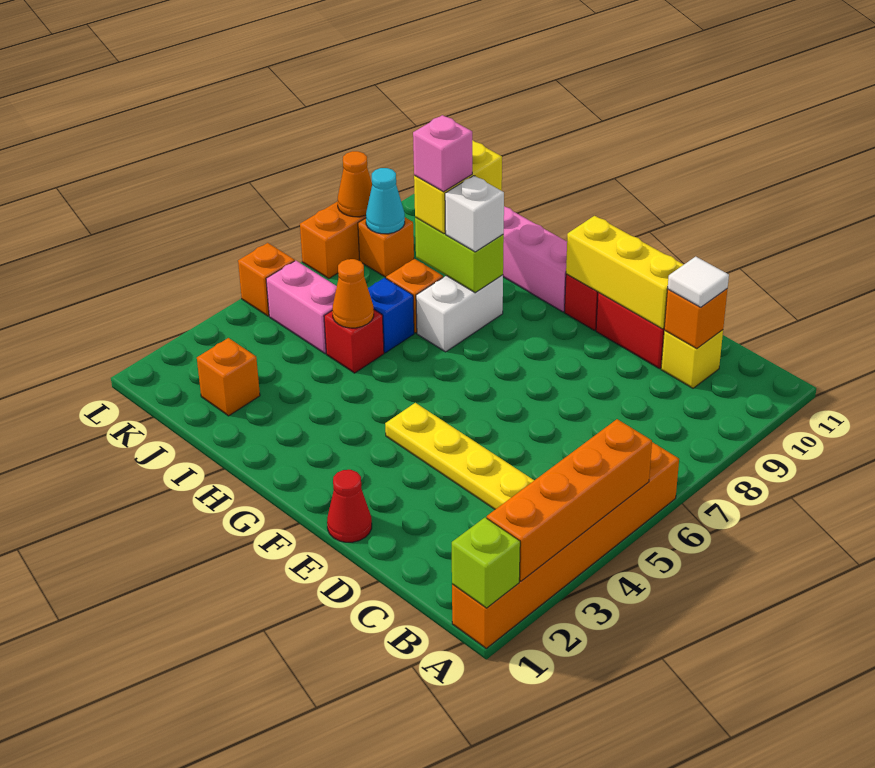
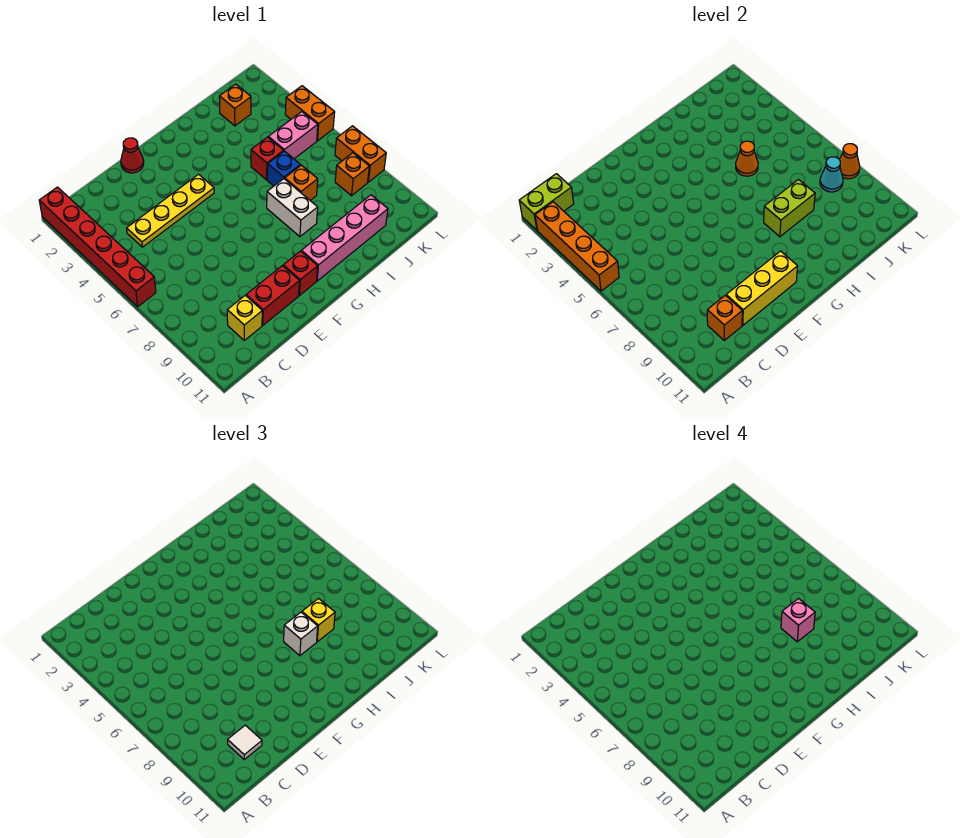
orange 1x6 brick [452,442,679,648] -> red 1x6 brick [39,187,156,307]
lime 1x1 brick [452,518,520,608] -> lime 1x2 brick [519,174,574,231]
yellow 1x2 brick [414,140,502,234] -> yellow 1x1 brick [302,599,335,642]
orange 1x1 brick [238,243,295,316] -> orange 1x2 brick [285,86,335,141]

